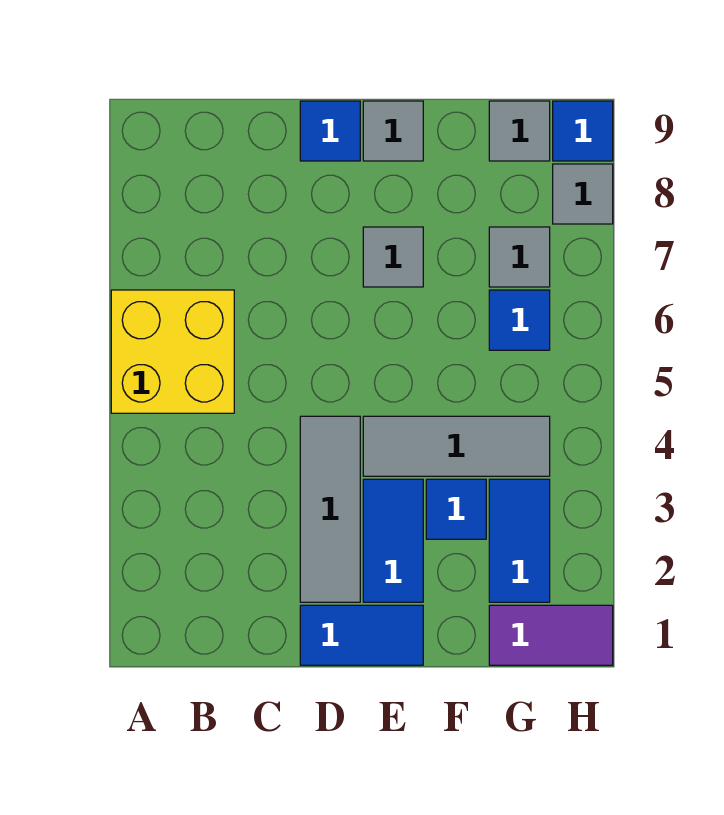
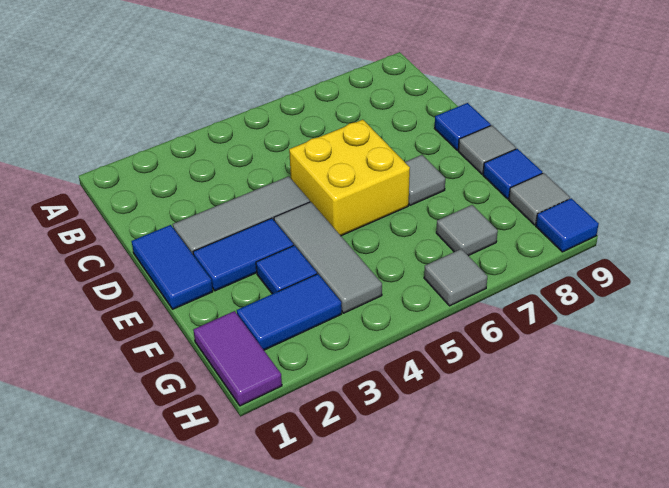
yellow 2x2 brick [111,290,234,413] -> yellow 2x2 brick moved to [289,120,410,236]
blue 1x1 tile [489,290,550,350] -> blue 1x1 tile moved to [483,149,542,199]
grey 1x1 tile [553,164,613,224] -> grey 1x1 tile moved to [424,249,487,306]

